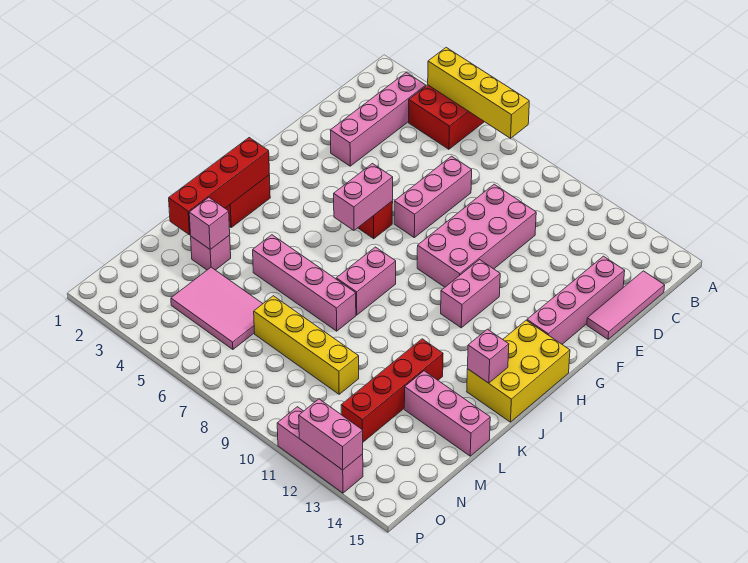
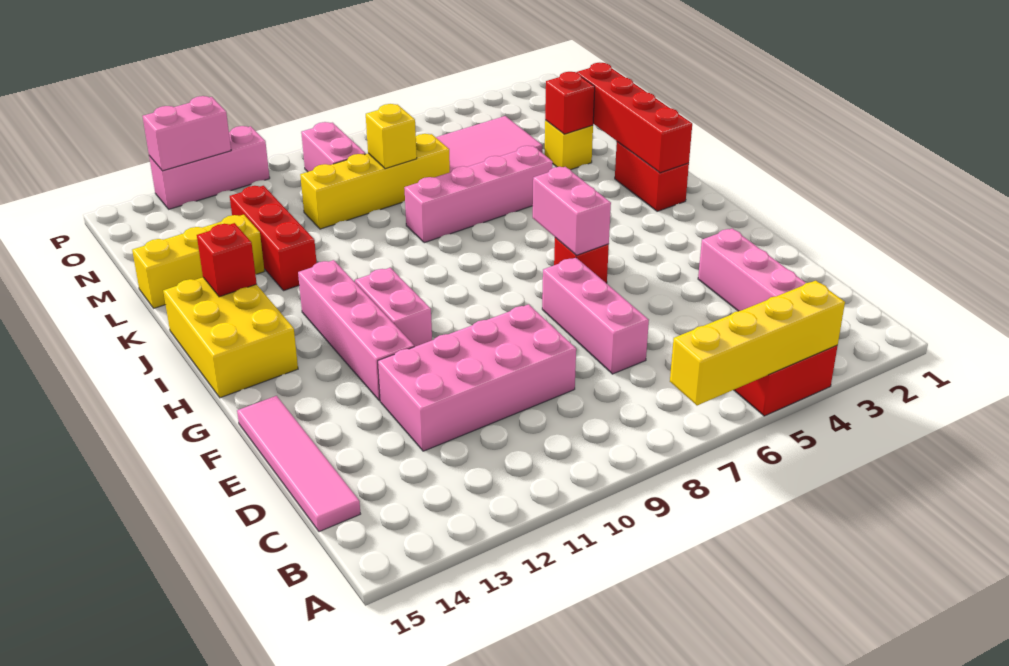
pink 1x3 tile [587,271,665,339] -> pink 1x4 tile [237,396,360,532]
pink 2x4 brick [417,184,536,287] -> pink 2x4 brick turned to [378,304,576,451]
pink 1x4 brick [527,256,625,344] -> pink 1x4 brick moved to [298,260,414,401]
pink 1x2 brick [336,247,396,315] -> pink 1x2 brick moved to [301,122,366,172]
pink 1x1 brick [468,329,509,383] -> red 1x1 brick [197,223,257,297]
red 1x4 brick [341,339,443,442] -> red 1x3 brick [230,186,317,291]
pink 1x1 brick [191,235,231,270] -> yellow 1x1 brick [545,120,593,170]
pink 1x1 brick [189,198,230,249] -> red 1x1 brick [545,72,595,134]
pink 1x3 brick [404,371,490,456] -> yellow 1x3 brick [132,215,264,308]
none -> yellow 1x1 brick [366,104,417,169]

